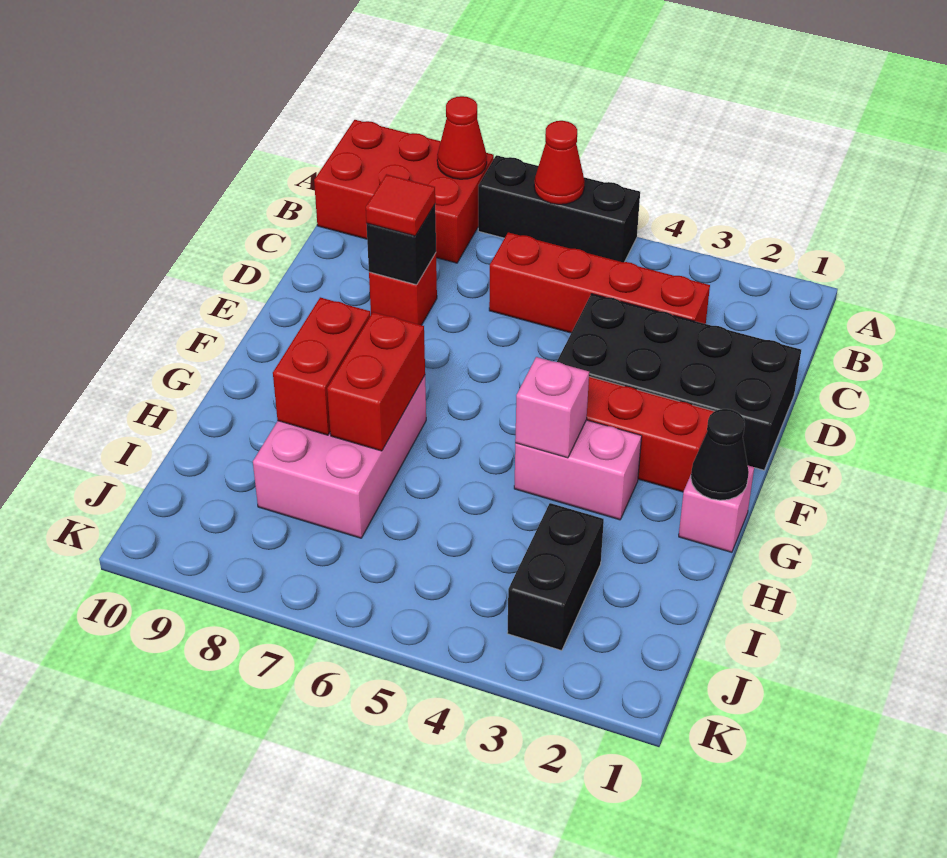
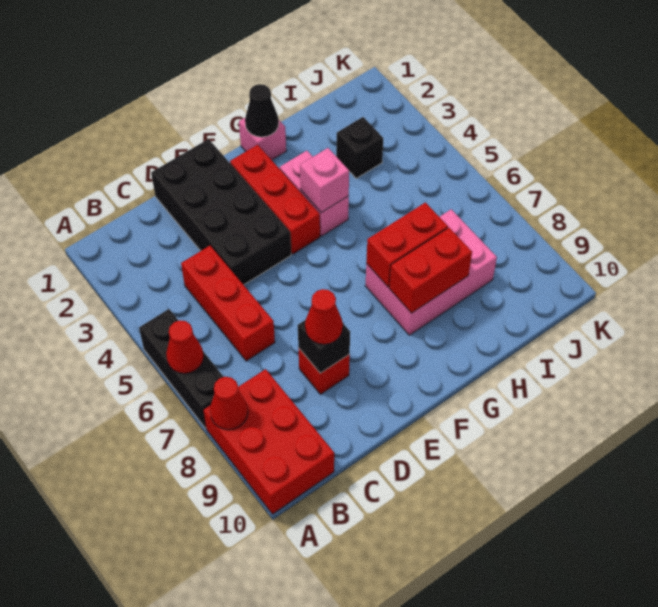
red 1x4 brick [489,232,710,333] -> red 1x3 brick [181,246,275,361]
red 1x1 tile [366,174,435,236] -> red 1x1 cone [305,289,343,344]
black 1x2 brick [507,503,604,651] -> black 1x1 brick [336,117,383,178]

